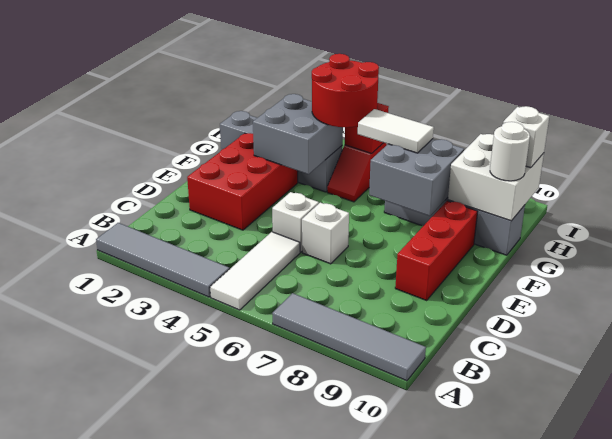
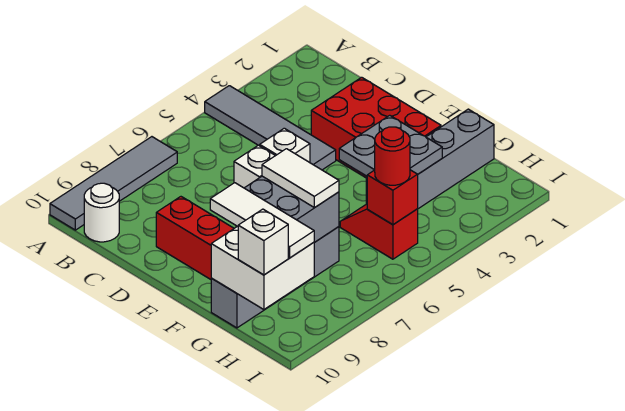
grey 1x4 tile [96,223,230,297] -> grey 1x4 tile turned to [205,86,336,170]
white 1x3 tile [210,232,300,310] -> white 1x3 tile moved to [210,183,314,258]
grey 2x2 brick [253,94,343,174] -> grey 2x2 plate [339,115,442,176]
red 2x2 round brick [312,54,379,127] -> red 1x1 round brick [375,127,410,185]
white 1x2 tile [358,109,434,153] -> white 1x2 tile turned to [262,149,339,208]
white 1x1 round brick [490,122,530,181] -> white 1x1 round brick moved to [84,183,119,242]

